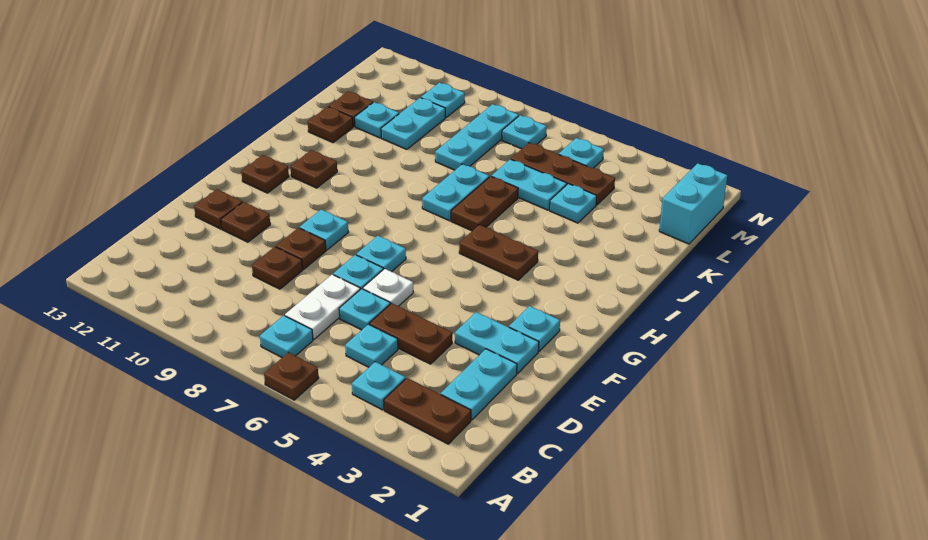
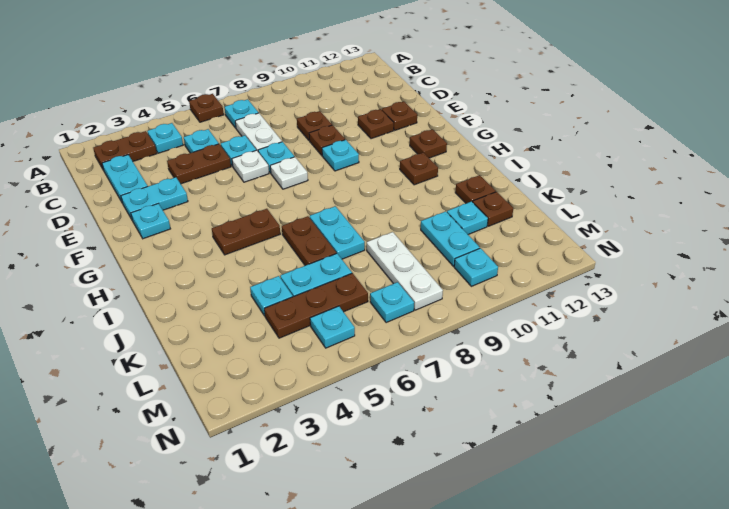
cyan 1x1 plate [356,236,406,272] -> white 1x1 plate [270,157,308,189]
cyan 1x3 plate [435,104,519,170] -> white 1x3 plate [367,232,443,310]
cyan 1x2 brick [659,163,727,244] -> none

